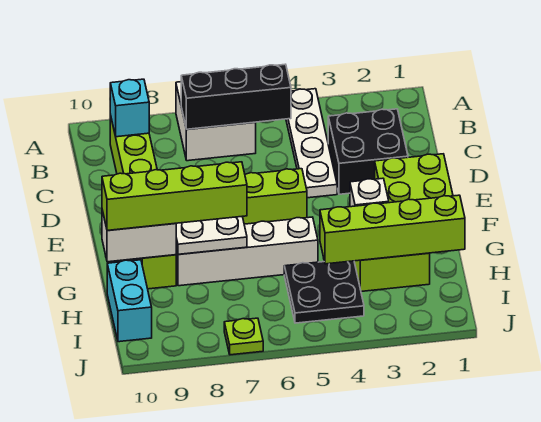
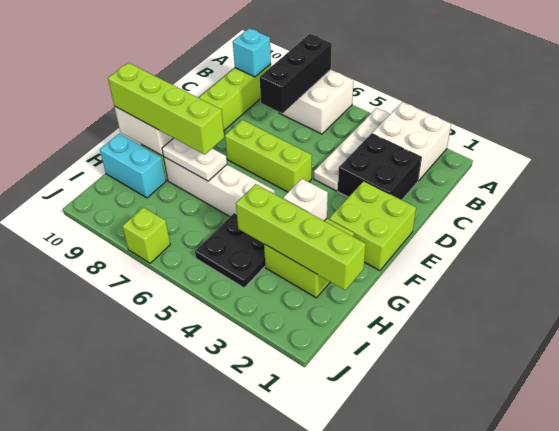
none -> white 2x2 brick [372,102,451,181]
black 1x3 brick [181,64,291,129] -> black 1x3 brick turned to [260,34,332,113]
cyan 1x2 brick [107,260,152,342] -> cyan 1x2 brick turned to [100,134,166,198]
lime 1x1 plate [224,318,263,355] -> lime 1x1 brick [122,207,170,263]

